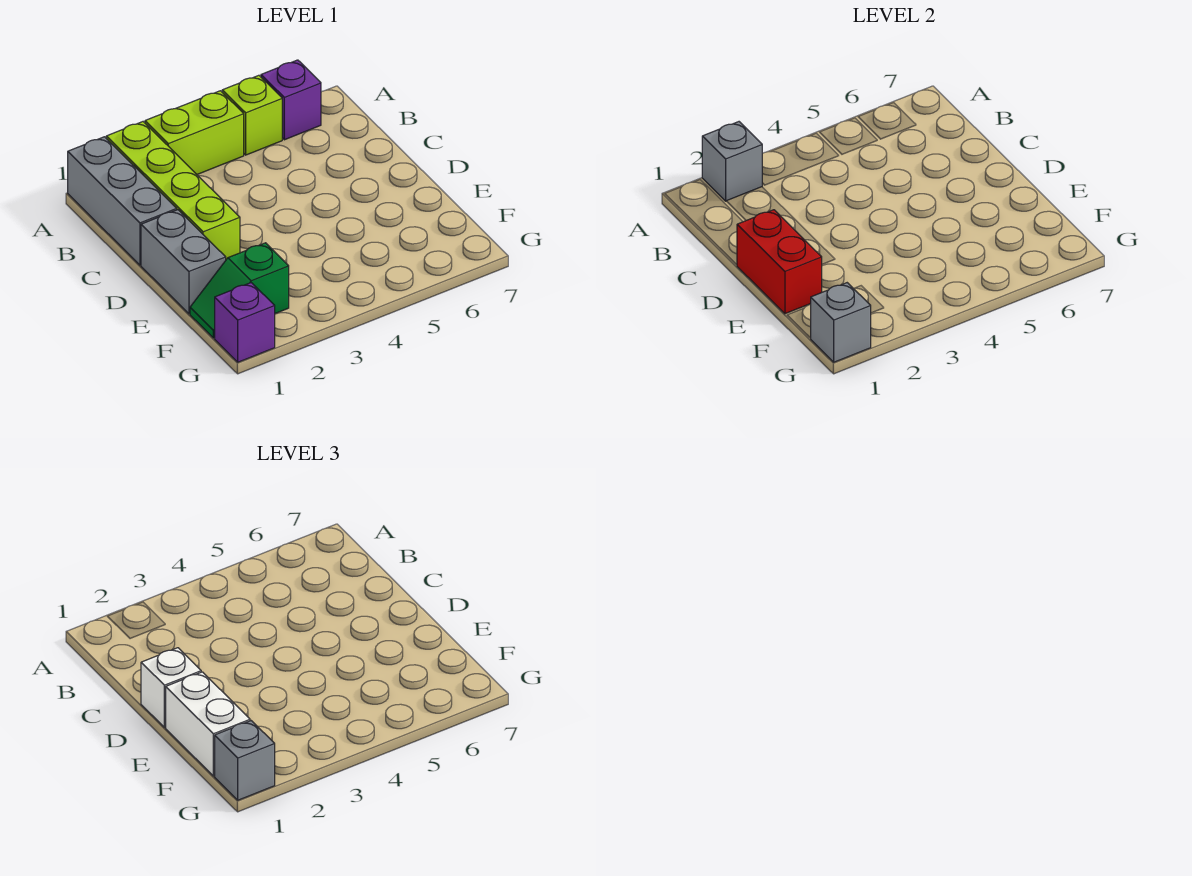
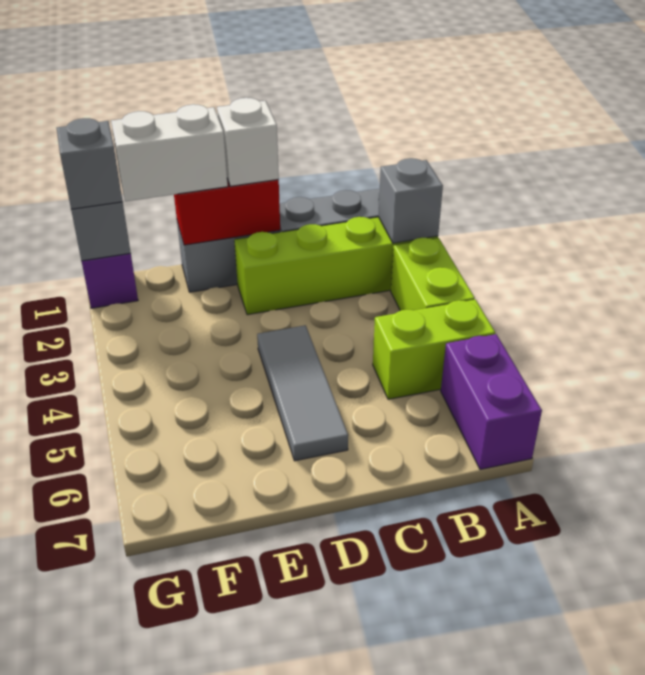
lime 1x1 brick [222,75,282,155] -> lime 1x2 brick [373,300,495,399]
purple 1x1 brick [261,60,321,140] -> purple 1x2 brick [441,334,542,470]
none -> grey 1x3 tile [257,325,348,461]
green 1x2 slope [190,243,289,338] -> none

